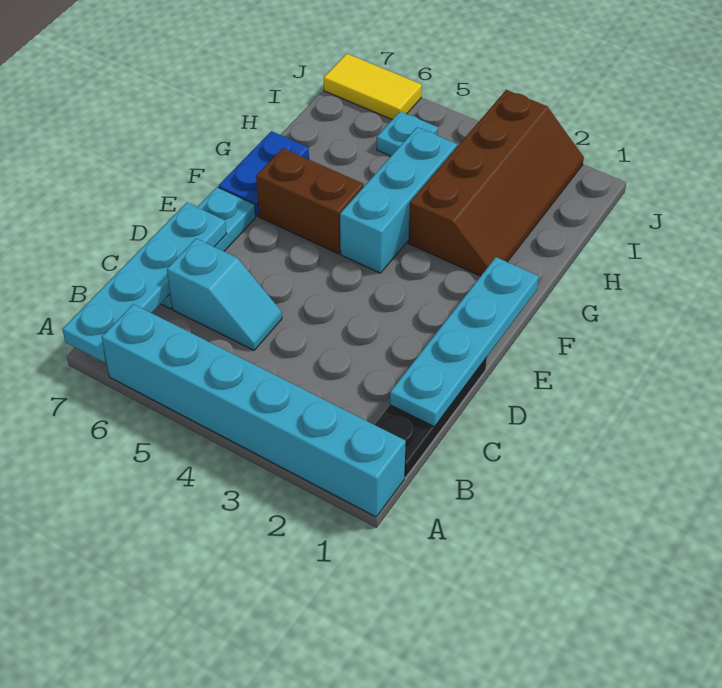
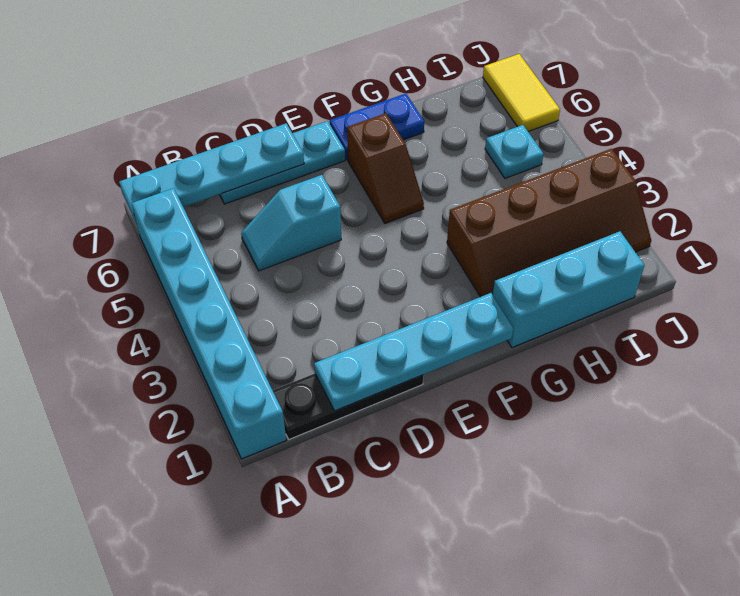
cyan 1x2 slope [167,238,282,350] -> cyan 1x2 slope turned to [241,175,341,271]
cyan 1x3 brick [340,127,457,273] -> cyan 1x3 brick moved to [493,231,644,348]
brown 1x2 brick [256,148,364,254] -> brown 1x2 slope [347,113,424,223]

